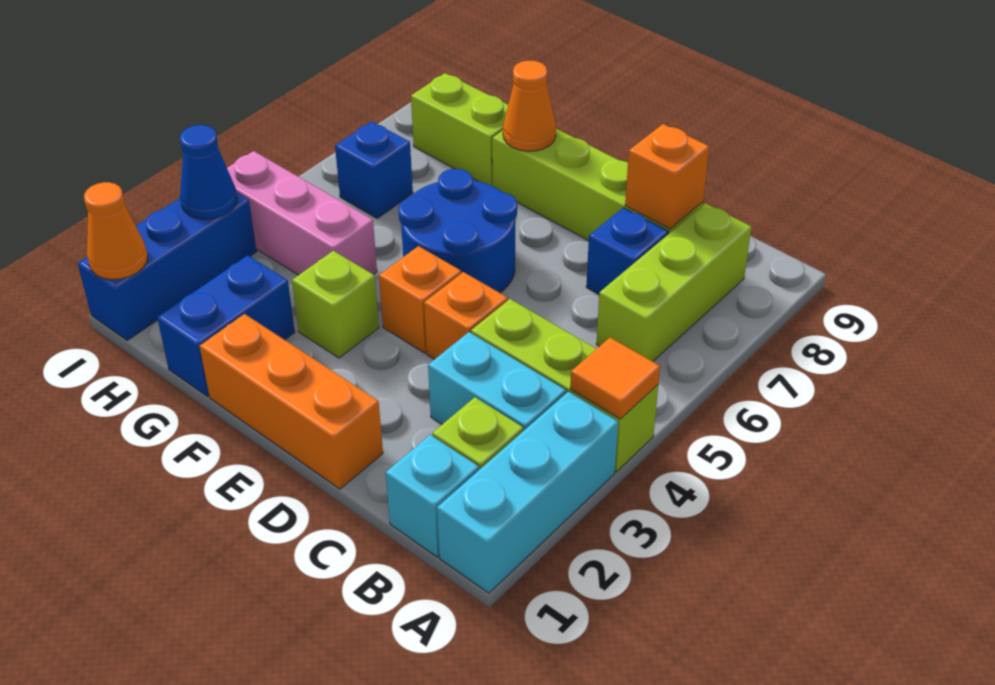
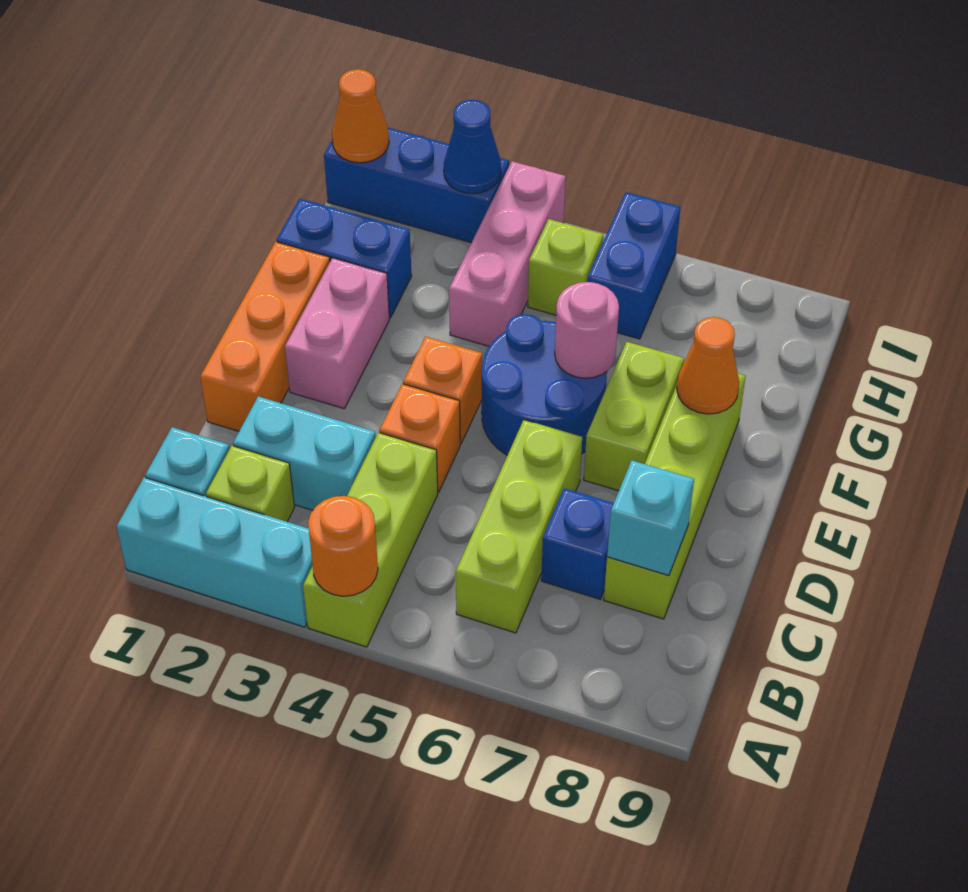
orange 1x1 tile [570,338,660,419] -> orange 1x1 round brick [308,496,378,596]
cyan 1x2 brick [428,332,566,431] -> cyan 1x2 brick turned to [233,396,376,510]
lime 1x3 brick [596,203,751,362] -> lime 1x3 brick turned to [456,420,582,633]
orange 1x1 brick [625,124,709,229] -> cyan 1x1 brick [607,461,694,576]
none -> pink 1x2 brick [285,258,389,409]
lime 1x1 brick [292,251,379,358] -> lime 1x1 brick moved to [528,219,604,315]
none -> pink 1x1 round brick [555,282,619,378]
lime 1x2 brick [411,73,508,186] -> lime 1x2 brick moved to [584,342,684,491]
blue 1x1 brick [335,121,413,218] -> blue 1x2 brick [587,192,680,339]

